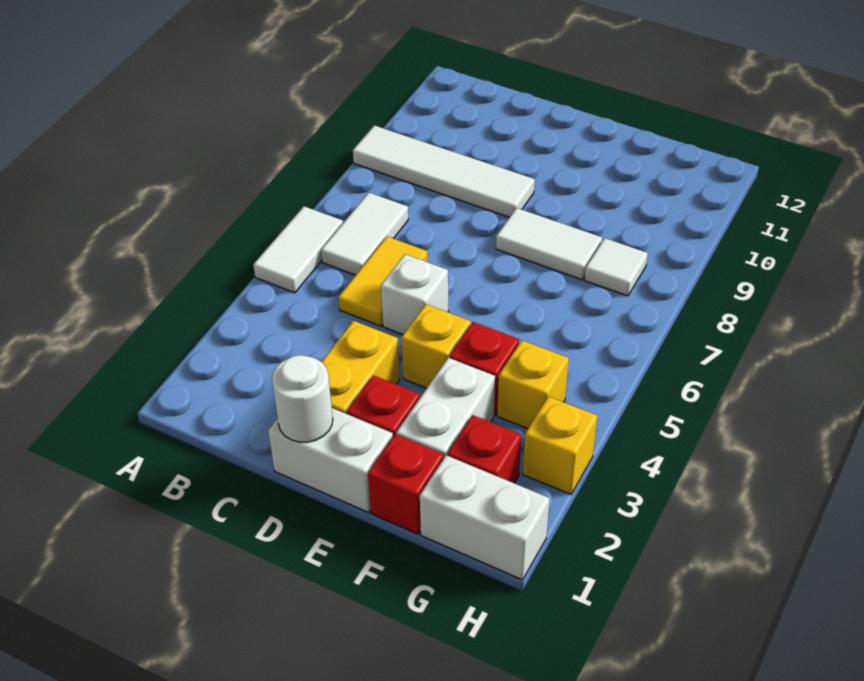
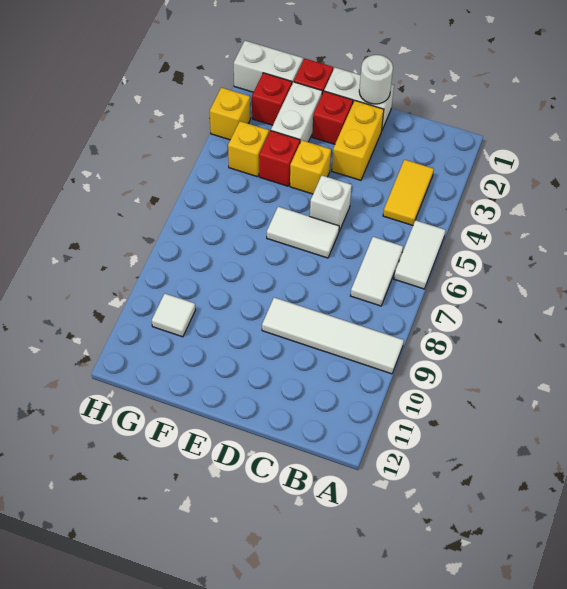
yellow 1x2 tile [338,237,428,326] -> yellow 1x2 tile moved to [383,160,434,225]
white 1x2 tile [496,208,602,280] -> white 1x2 tile moved to [267,207,339,258]
white 1x1 tile [584,238,648,296] -> white 1x1 tile moved to [152,294,195,337]

